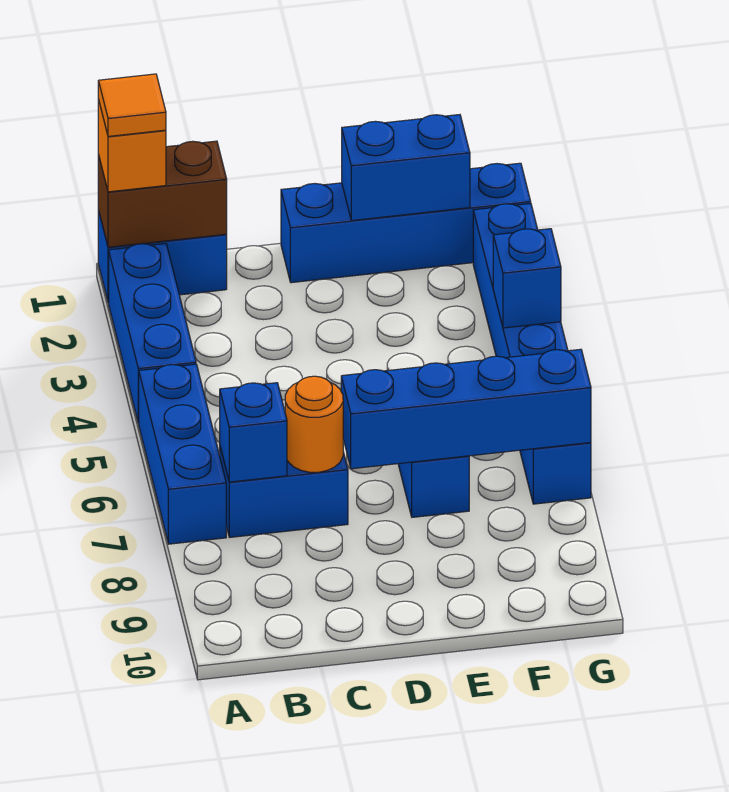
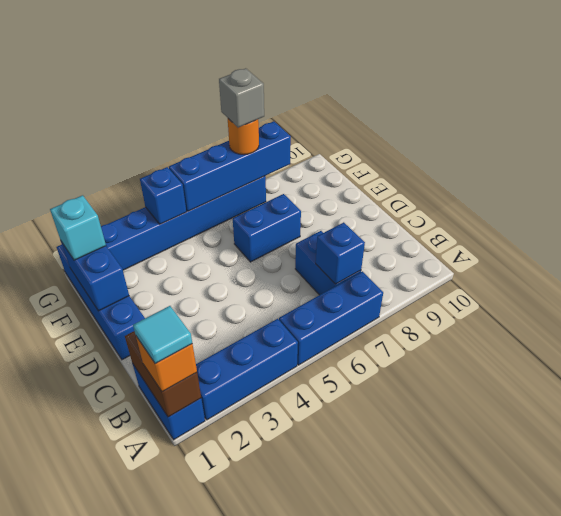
orange 1x1 tile [98,74,166,136] -> cyan 1x1 tile [133,306,192,364]
orange 1x1 round brick [285,376,343,472] -> orange 1x1 round brick moved to [228,119,259,155]
blue 1x4 brick [341,349,591,469] -> blue 1x4 brick turned to [169,121,291,211]
none -> cyan 1x1 brick [50,195,106,260]
none -> grey 1x1 brick [219,68,264,128]

